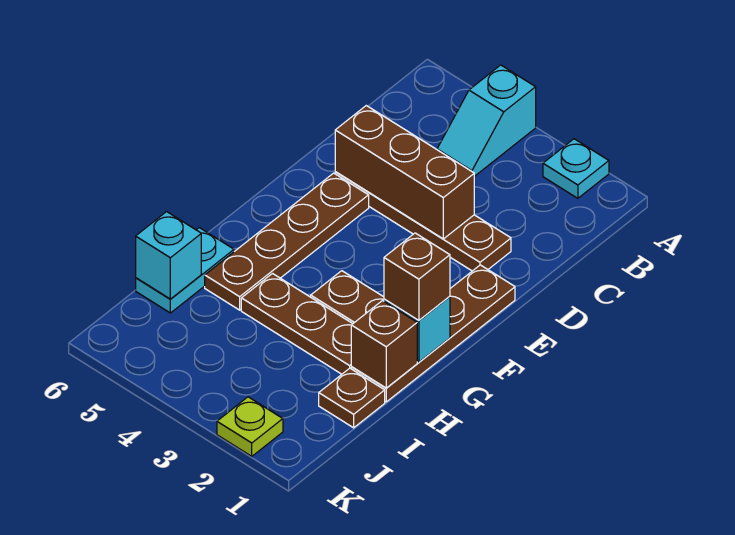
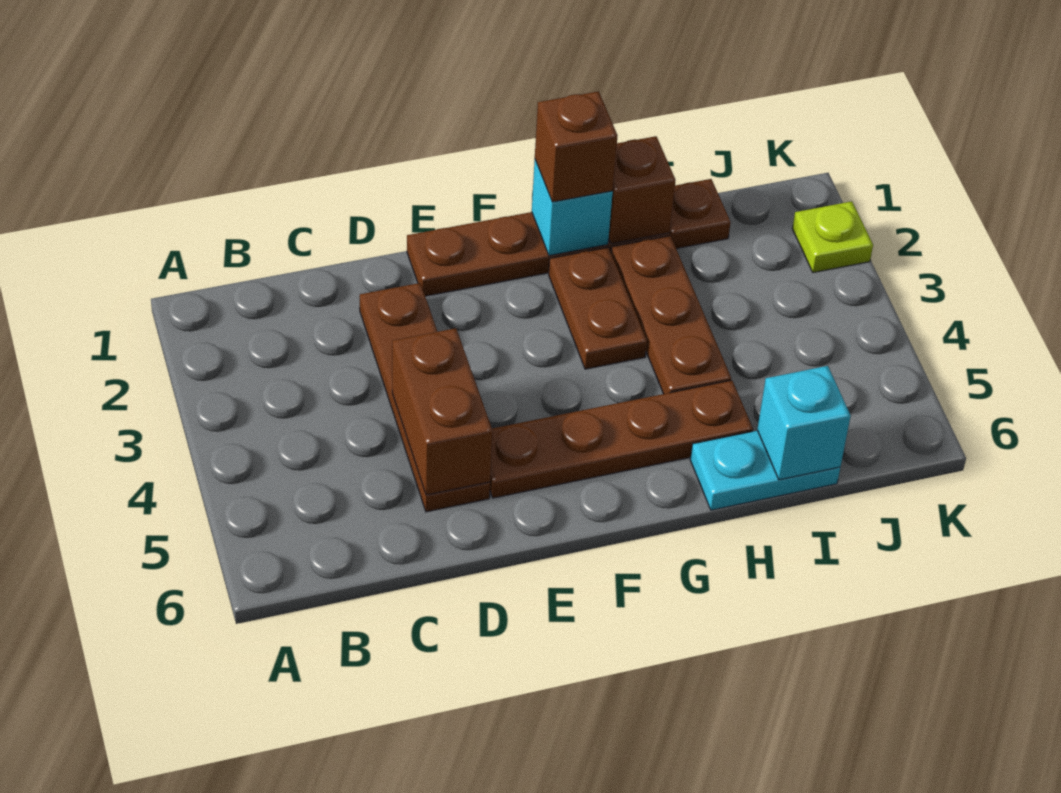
cyan 1x1 plate [543,139,609,198] -> none
cyan 1x2 slope [437,65,536,176] -> none
brown 1x3 brick [335,106,474,239] -> brown 1x2 brick [392,328,492,495]

